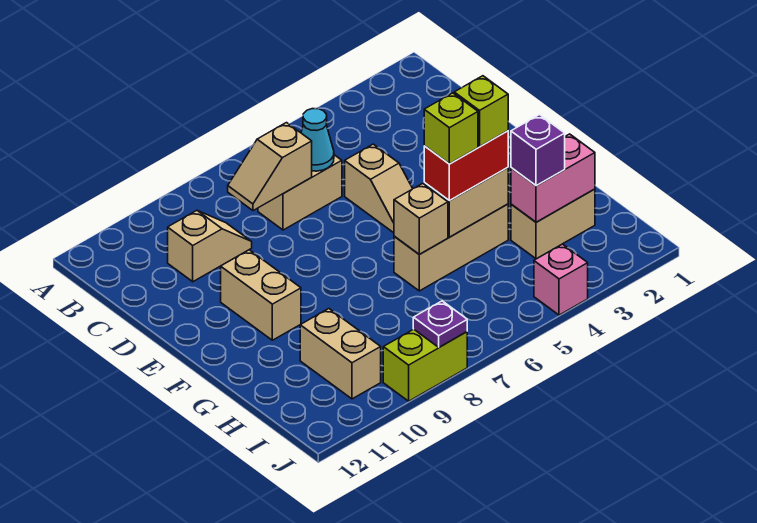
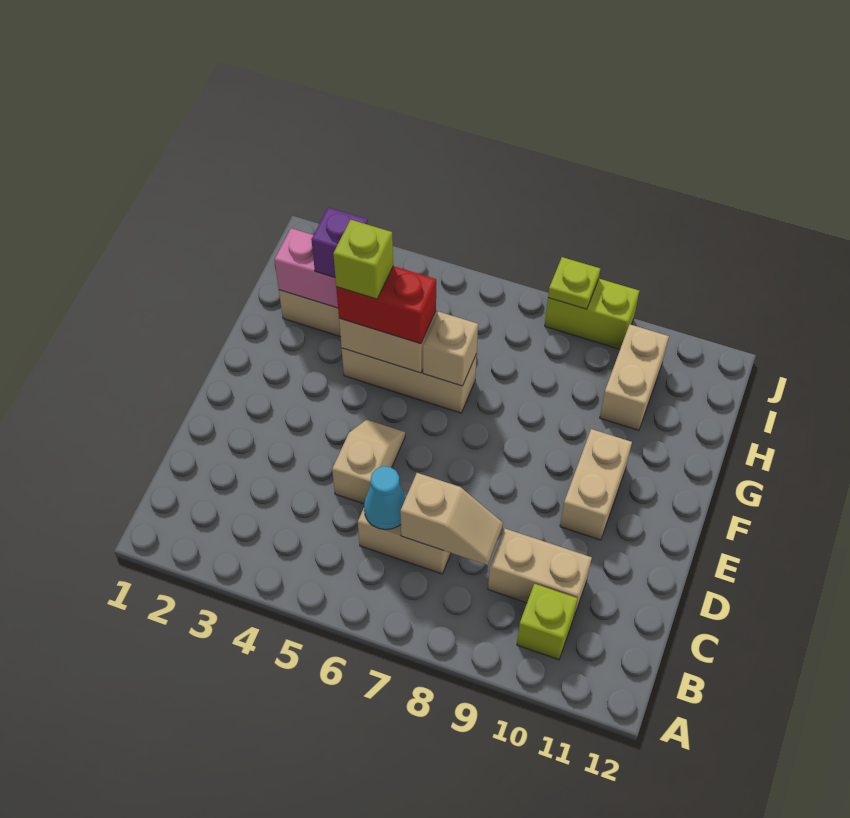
tan 1x2 slope [168,210,252,282] -> tan 1x2 brick [488,529,592,616]
lime 1x1 brick [424,93,478,164] -> lime 1x1 brick moved to [517,584,578,660]
pink 1x1 brick [534,244,588,315] -> none
purple 1x1 plate [413,301,467,347] -> lime 1x1 plate [548,257,600,309]

